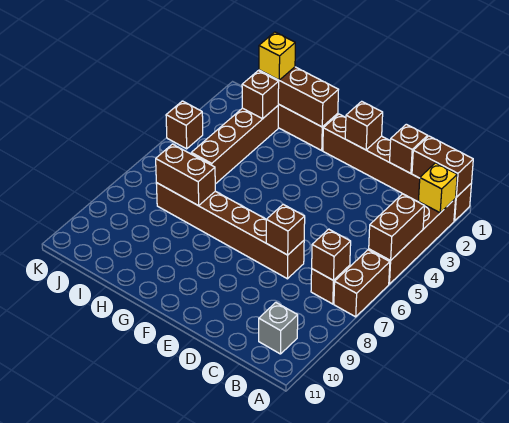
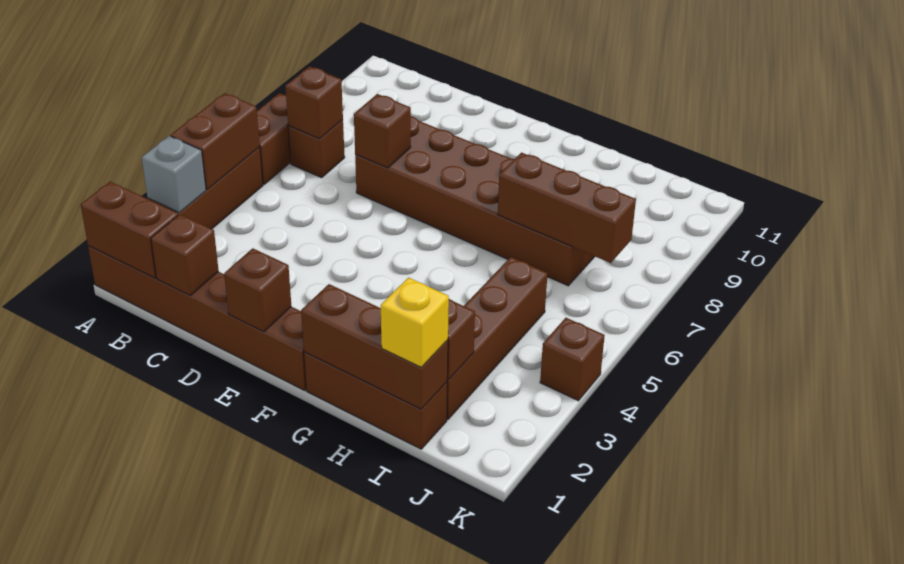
yellow 1x1 brick [418,163,457,213] -> none
grey 1x1 brick [259,303,298,354] -> grey 1x1 brick moved to [142,136,206,213]
brown 1x6 brick [156,183,304,279] -> brown 2x6 brick [355,116,595,286]
brown 1x2 brick [156,144,215,206] -> brown 1x3 brick [498,153,636,263]

